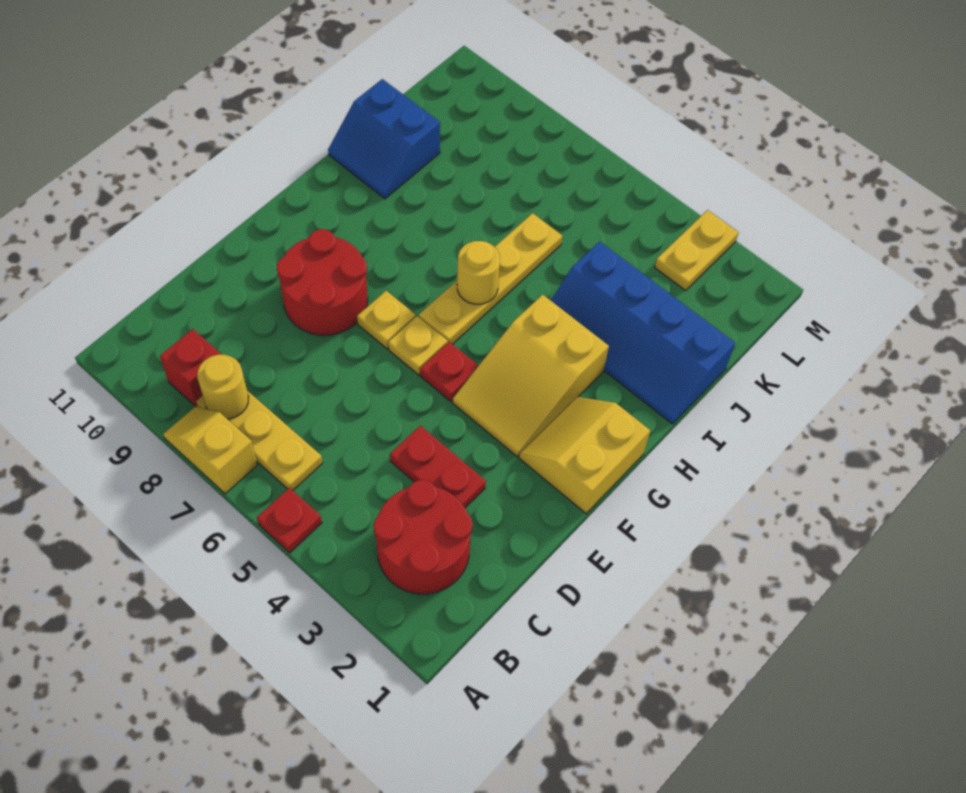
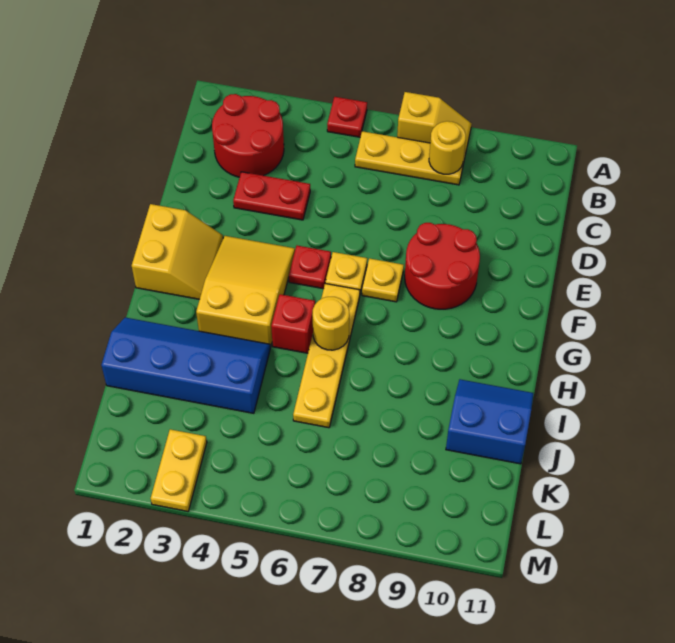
red 1x1 brick [160,329,222,407] -> red 1x1 brick moved to [271,294,315,353]

